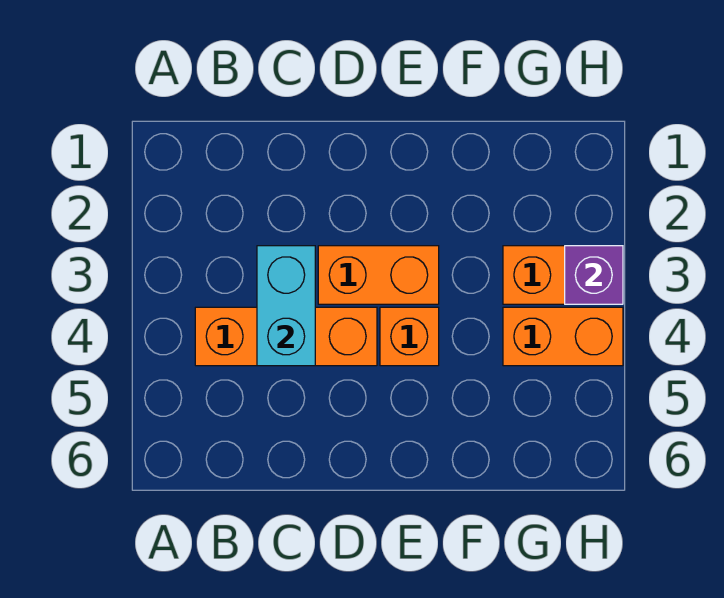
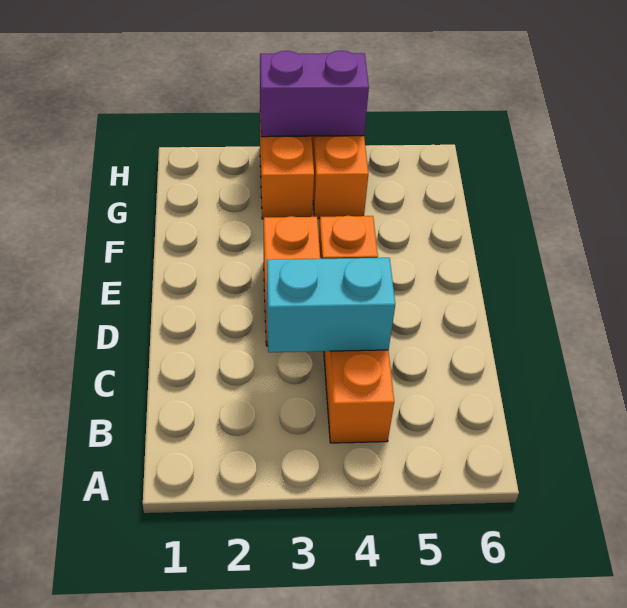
purple 1x1 brick [565,246,623,304] -> purple 1x2 brick [260,51,369,137]

